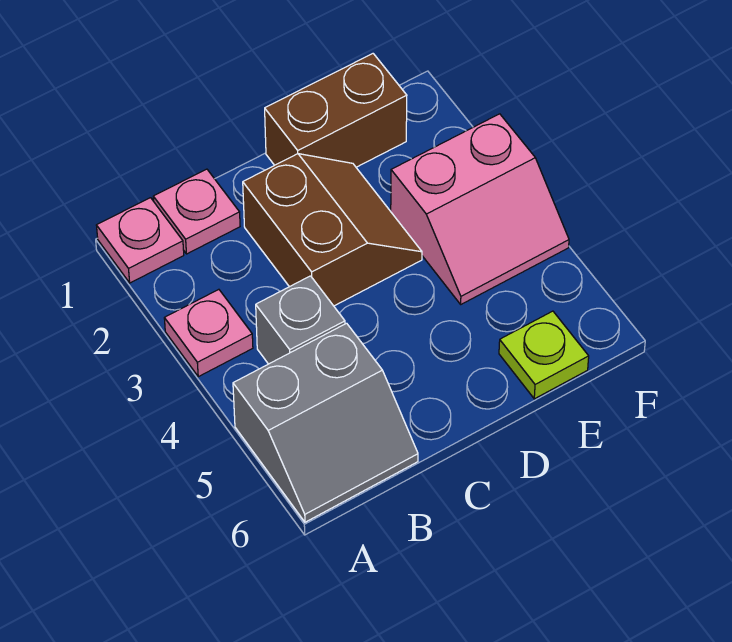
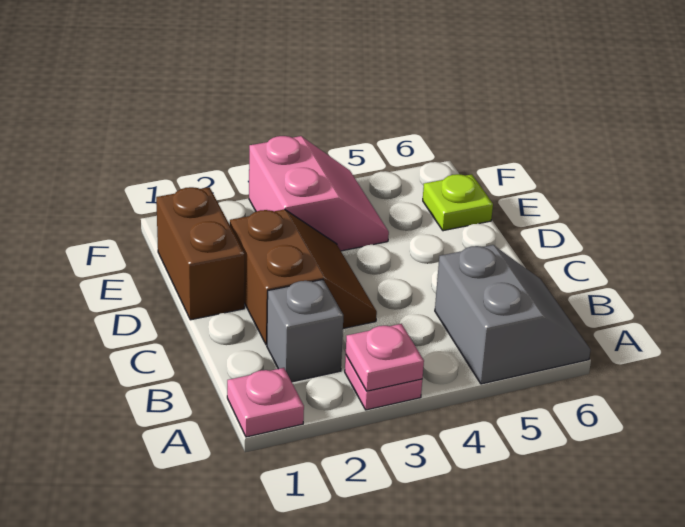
pink 1x1 plate [153,169,240,254] -> pink 1x1 plate moved to [346,324,424,391]
grey 1x1 brick [256,276,345,364] -> grey 1x1 brick moved to [267,280,343,382]
brown 2x2 slope [243,154,422,306] -> brown 2x2 slope turned to [230,209,377,345]

